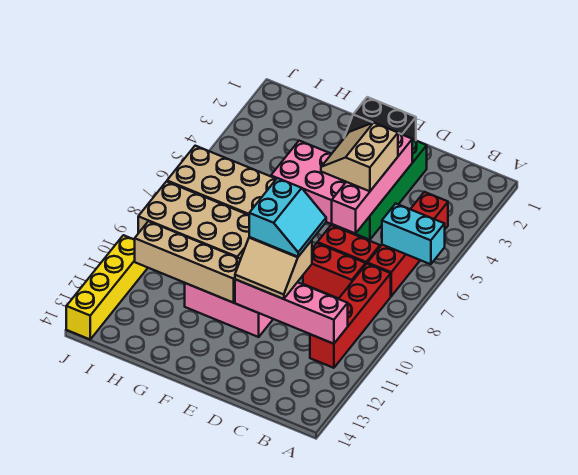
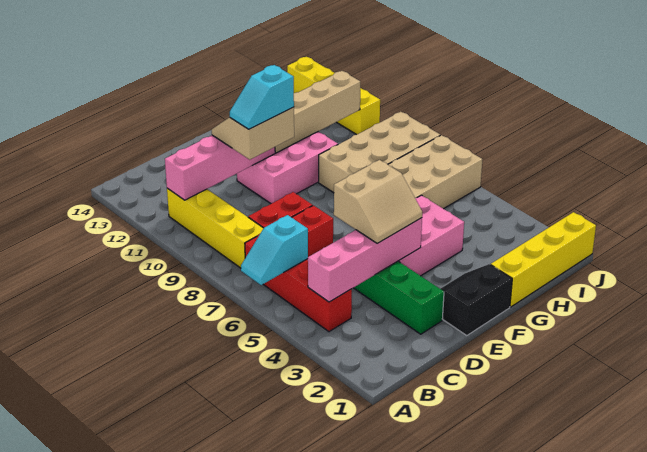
cyan 1x2 brick [382,204,445,264] -> cyan 1x2 slope [241,215,308,285]
red 1x4 brick [310,264,391,368] -> yellow 1x4 brick [167,188,264,268]
pink 1x4 brick [332,133,412,233] -> pink 1x4 brick turned to [308,218,422,302]
tan 2x2 slope [321,123,398,191] -> tan 2x2 slope turned to [334,160,422,243]
cyan 2x2 slope [249,178,326,257] -> cyan 1x2 slope [230,65,294,129]
none -> yellow 1x4 brick [491,212,596,307]

